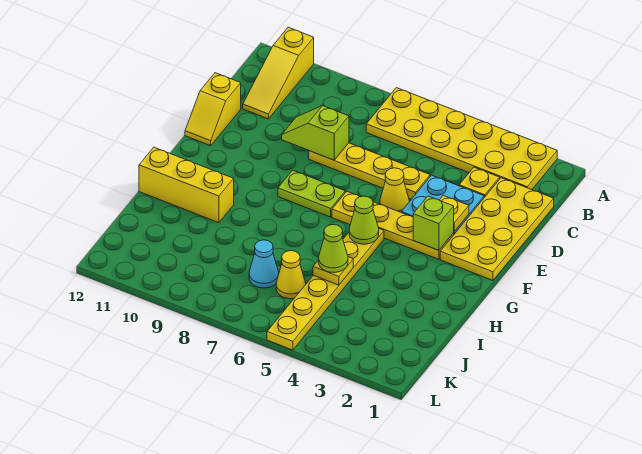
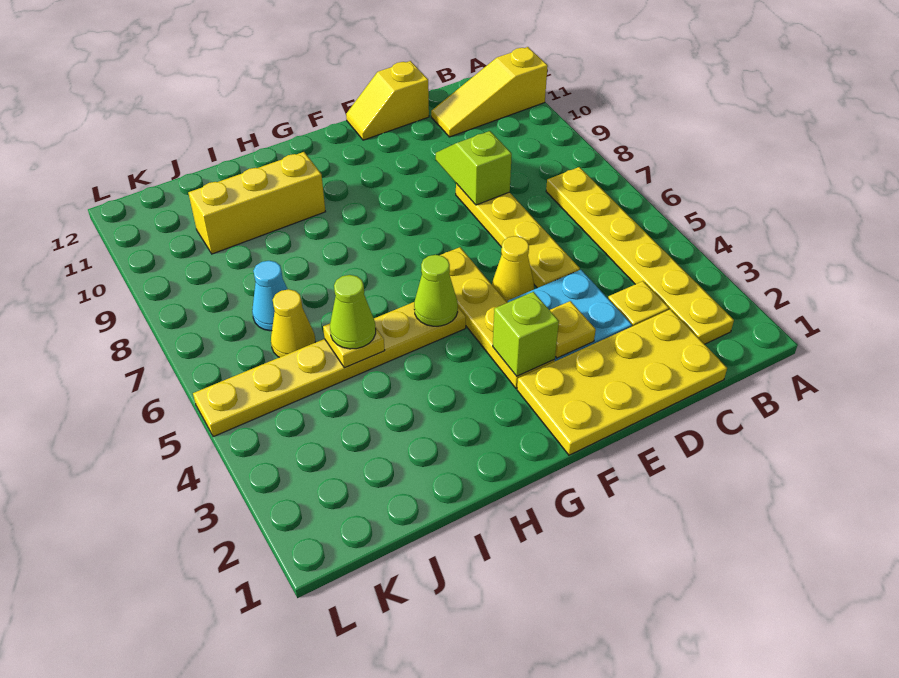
yellow 2x6 plate [366,88,557,190] -> yellow 1x6 plate [546,167,734,344]
lime 1x2 plate [278,170,345,217] -> none
yellow 1x3 brick [139,147,234,223] -> yellow 1x3 brick turned to [188,152,325,254]

